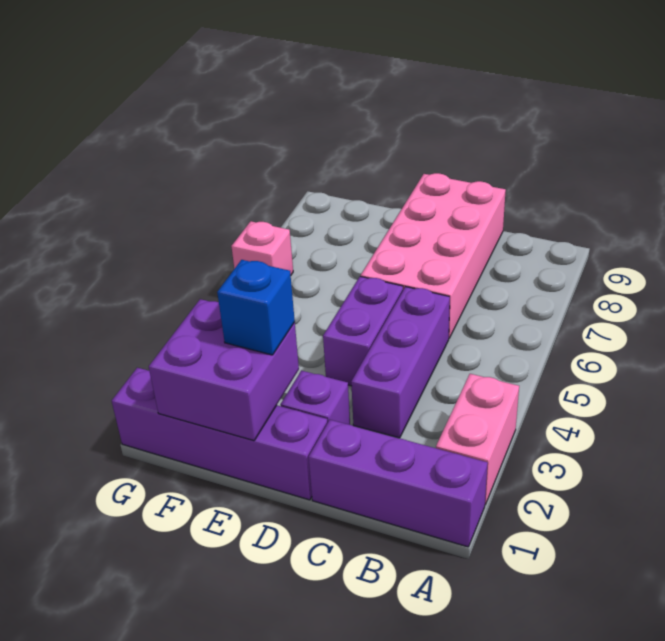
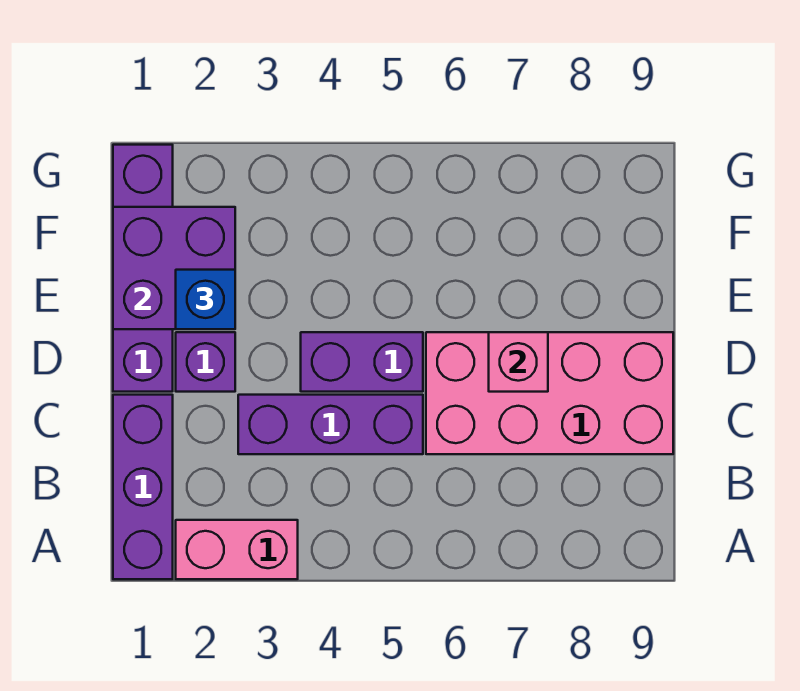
pink 1x1 brick [231,221,293,275] -> pink 1x1 brick moved to [489,332,548,392]

